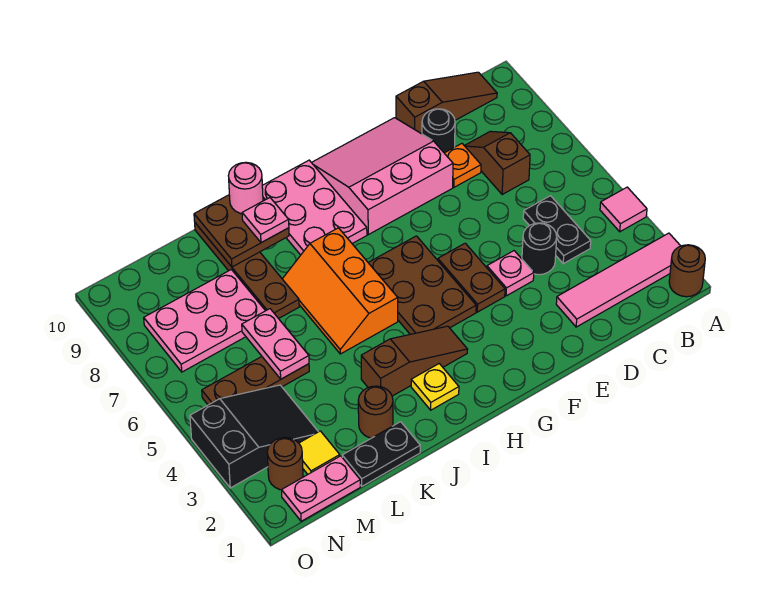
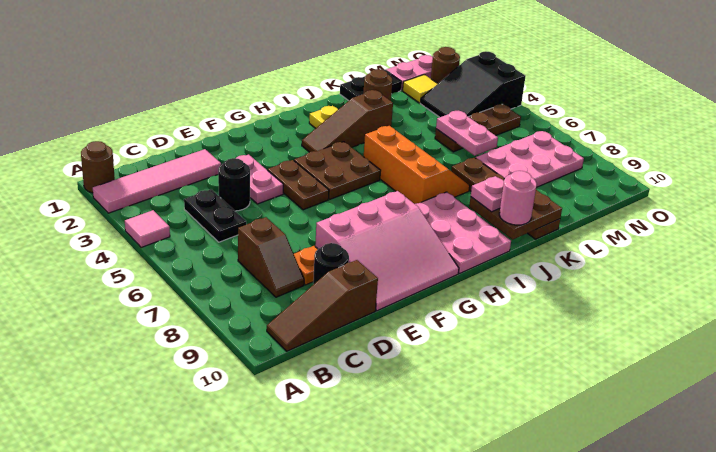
pink 1x1 plate [487,251,534,296] -> pink 1x2 plate [236,155,283,204]
brown 2x3 plate [368,236,476,334] -> brown 2x2 plate [294,142,381,199]

